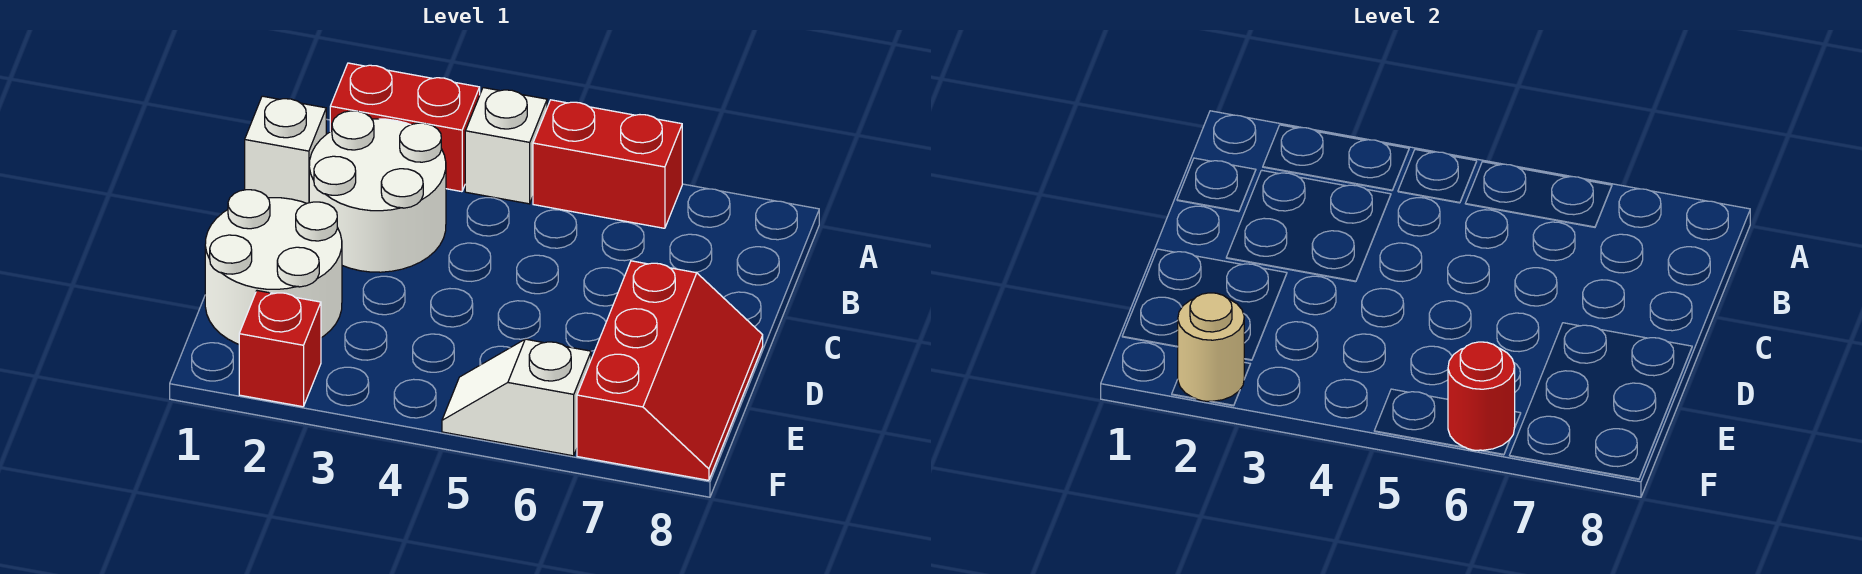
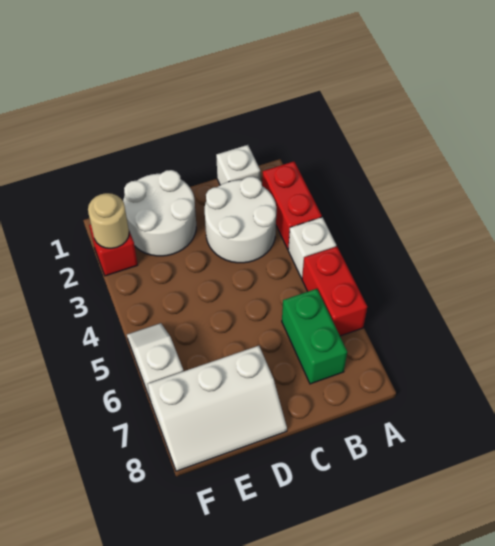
none -> green 1x2 brick [282,289,347,384]
red 2x3 slope [577,261,763,480] -> white 2x3 slope [148,346,287,471]
red 1x1 round brick [1448,342,1515,451] -> none

